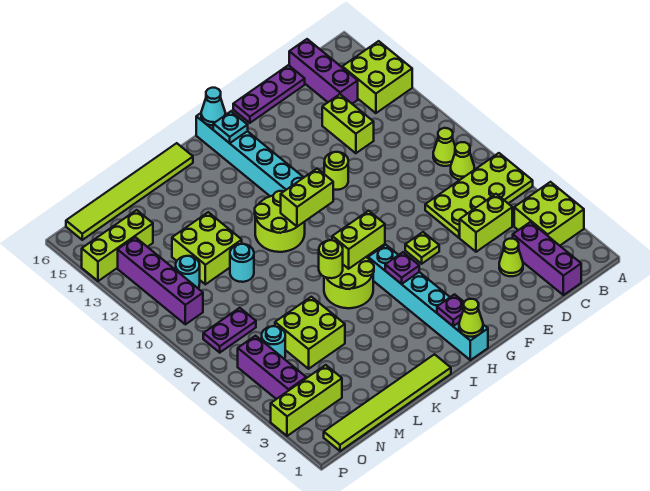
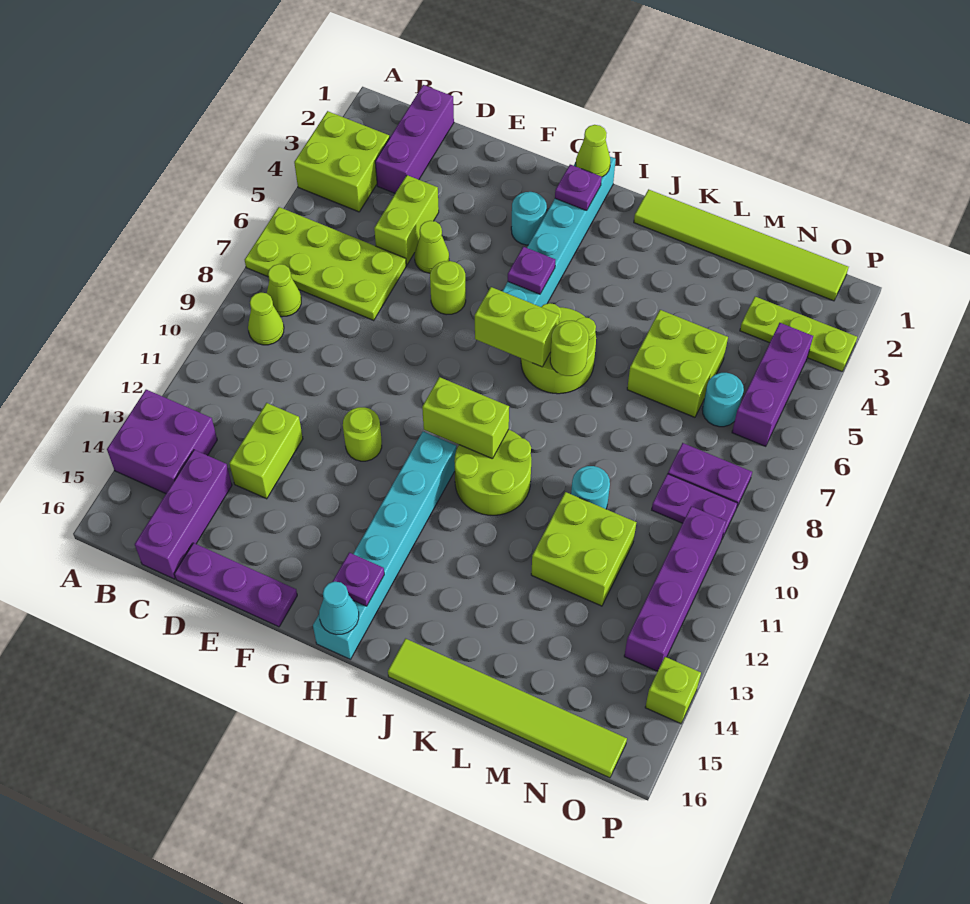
lime 2x2 brick [342,41,412,113] -> purple 2x2 brick [107,390,217,494]
lime 1x2 brick [460,194,512,252] -> lime 1x2 brick turned to [374,175,439,265]
lime 1x1 cone [499,239,523,276] -> lime 1x1 cone moved to [415,221,449,273]
lime 1x1 plate [405,232,439,264] -> lime 1x1 round brick [430,261,466,315]
cyan 1x1 plate [213,111,248,143] -> purple 1x1 plate [333,553,384,606]
lime 1x3 brick [271,365,342,436] -> lime 1x3 plate [740,297,857,371]
none -> purple 1x2 plate [652,474,738,538]
cyan 1x1 round brick [176,256,200,288] -> cyan 1x1 round brick moved to [511,192,547,245]
lime 1x3 brick [82,210,153,281] -> lime 1x1 brick [645,657,701,724]

